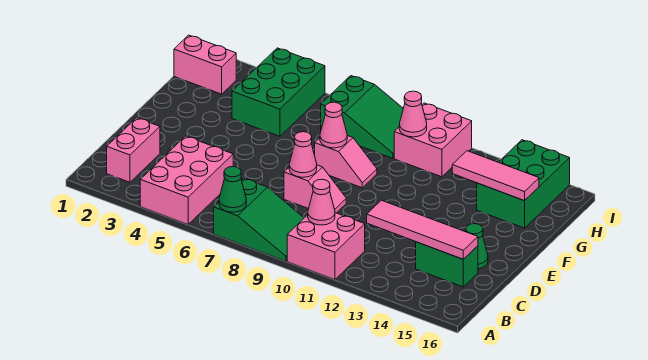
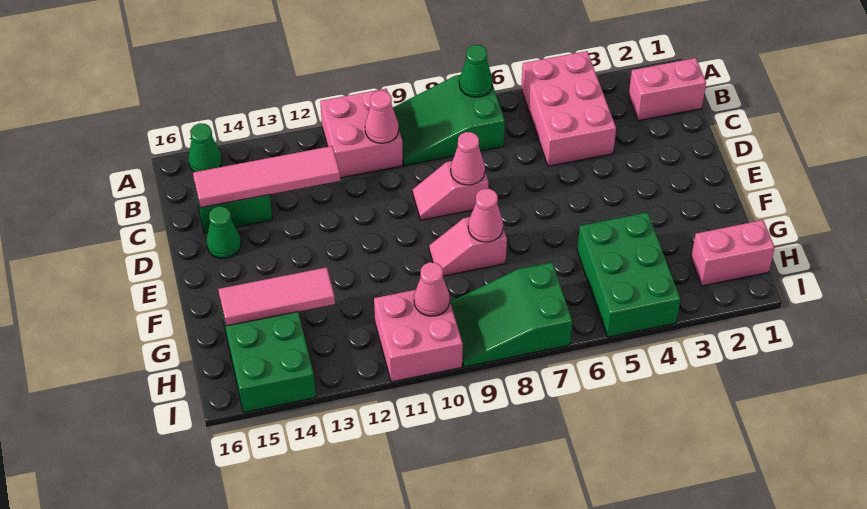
none -> green 1x1 cone [188,123,222,172]
pink 1x2 brick [107,118,160,182] -> pink 1x2 brick turned to [629,58,706,121]

